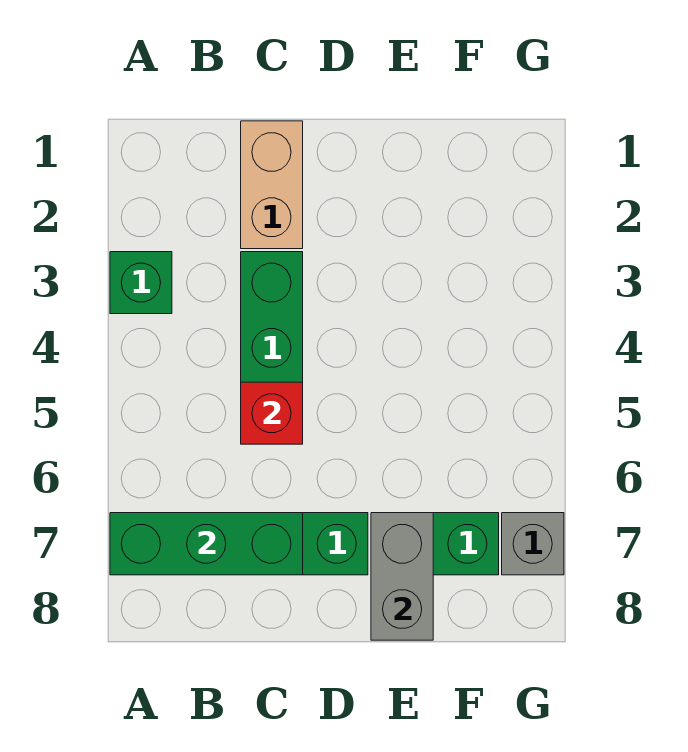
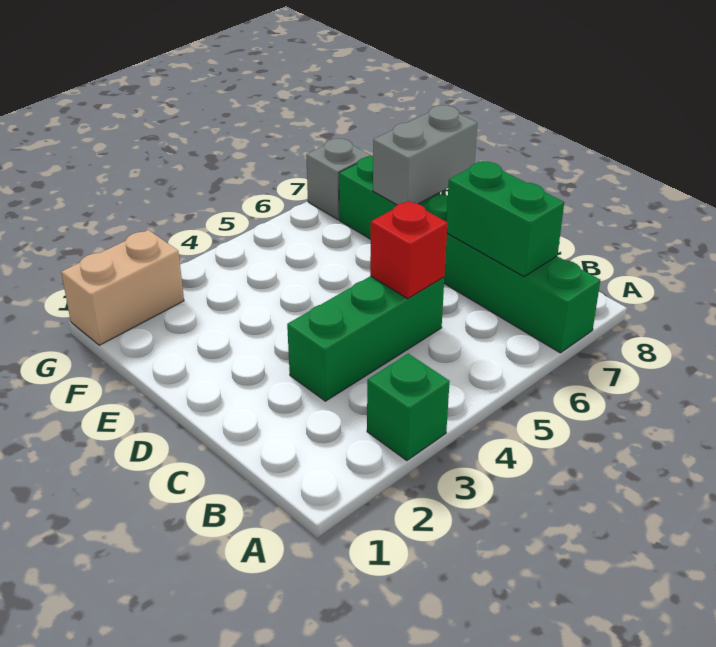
green 1x3 brick [110,513,303,575] -> green 1x2 brick [446,161,564,277]
tan 1x2 brick [241,121,303,249] -> tan 1x2 brick moved to [61,230,184,345]

